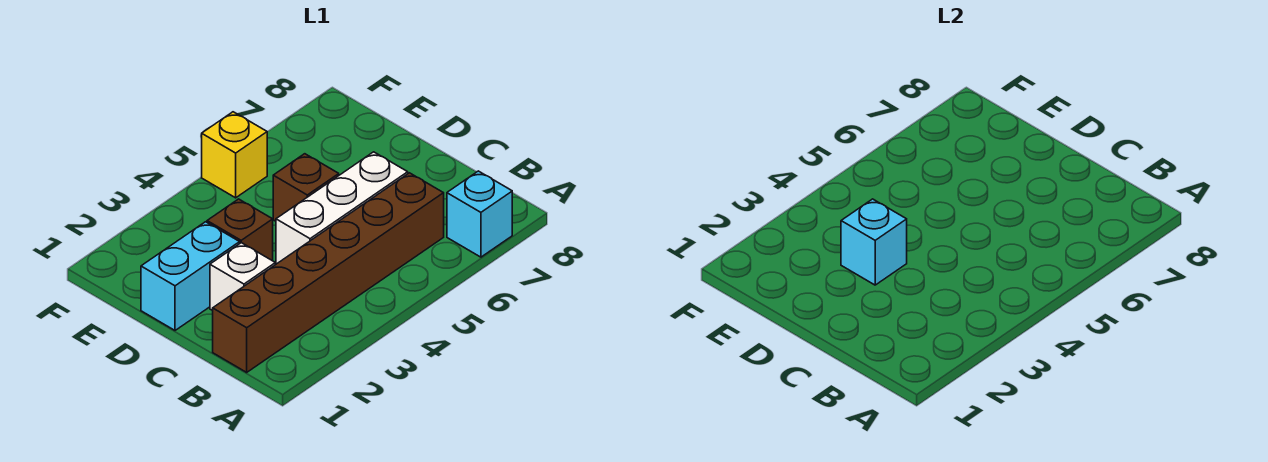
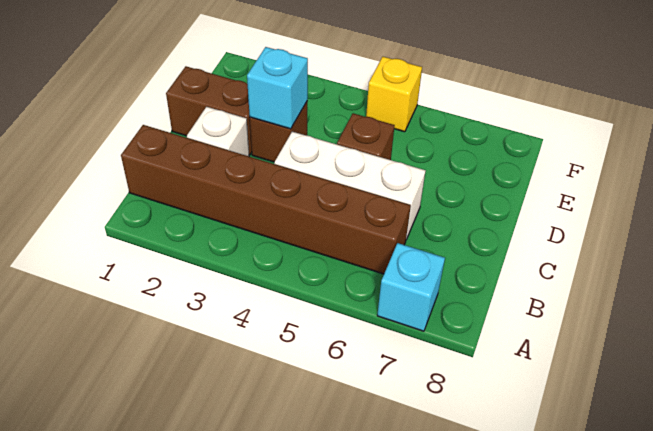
cyan 1x2 brick [141,222,240,330] -> brown 1x2 brick [166,66,252,155]

